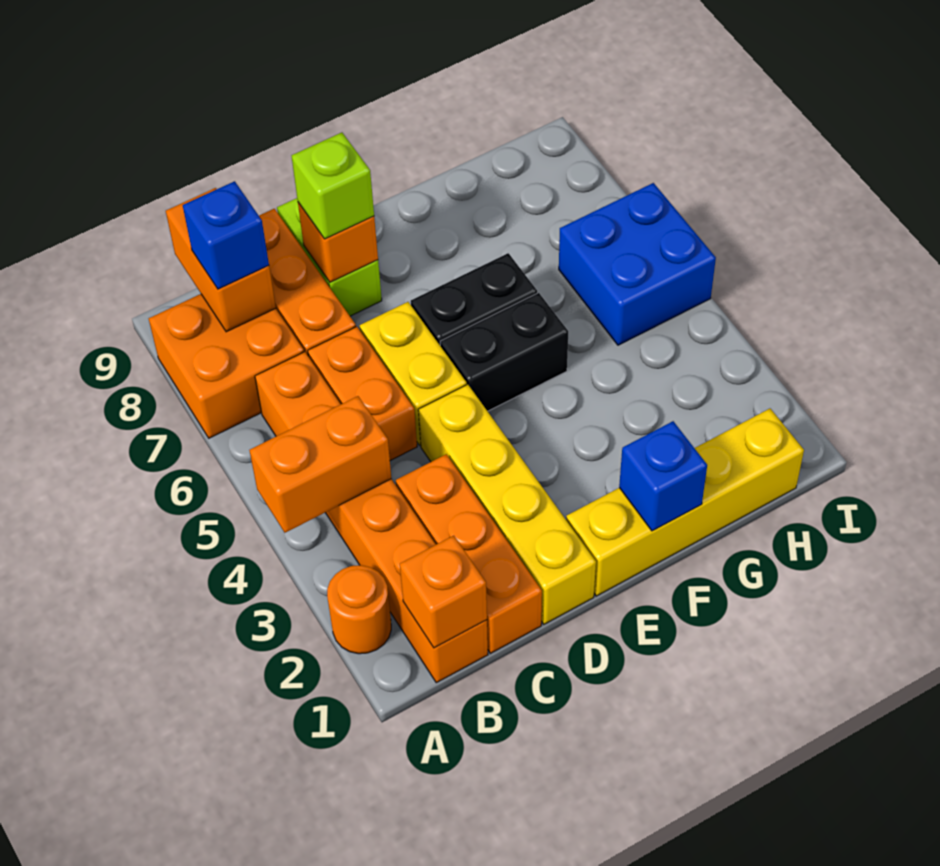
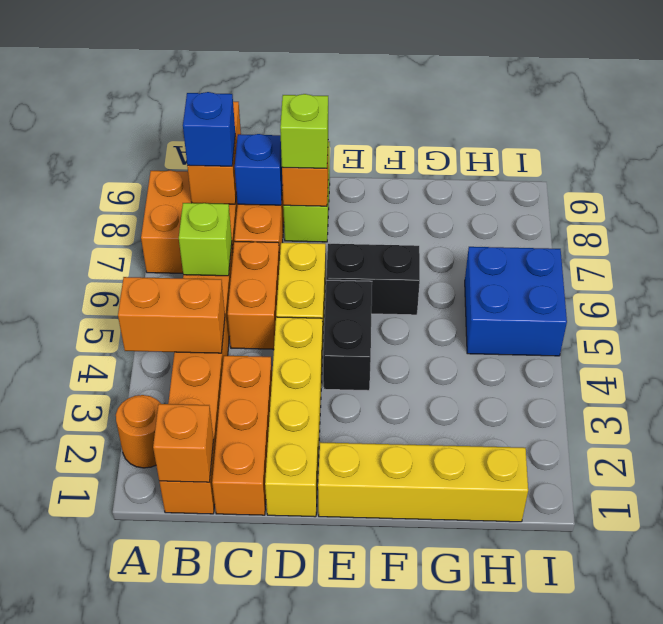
none -> lime 1x1 brick [179,203,232,276]
black 1x2 brick [440,293,568,411] -> black 1x2 brick turned to [323,280,372,391]
blue 1x1 brick [619,421,707,531] -> blue 1x1 brick moved to [235,134,283,205]

